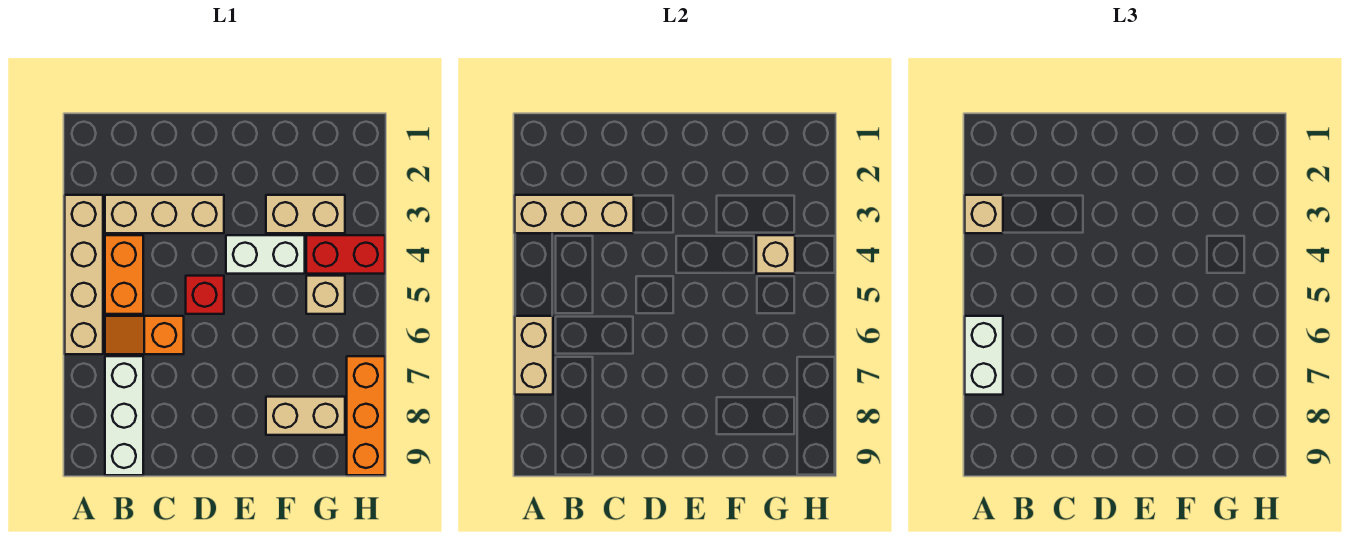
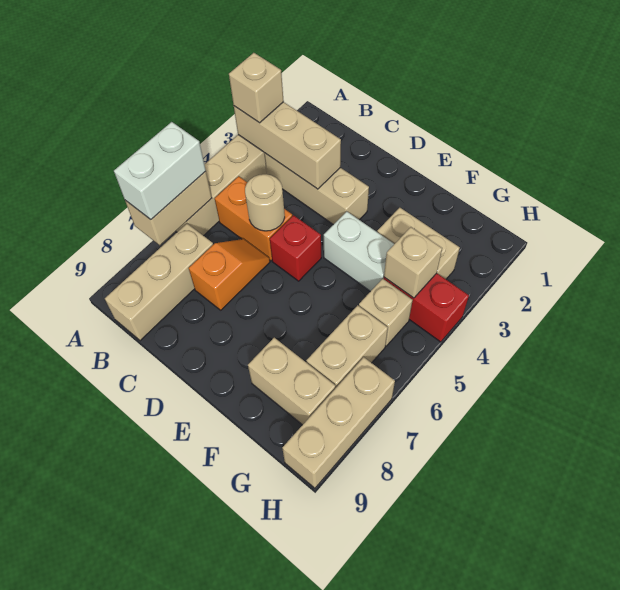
orange 1x2 brick [105,235,143,314] -> orange 1x2 brick turned to [215,176,292,261]
orange 1x2 slope [105,316,184,354] -> orange 1x2 slope turned to [189,239,270,310]
white 1x3 brick [105,356,143,475] -> tan 1x3 brick [105,224,213,341]
none -> tan 1x1 round brick [245,174,285,231]
none -> tan 1x2 brick [306,305,388,387]
orange 1x3 brick [347,356,385,475] -> tan 1x3 brick [282,357,395,488]

